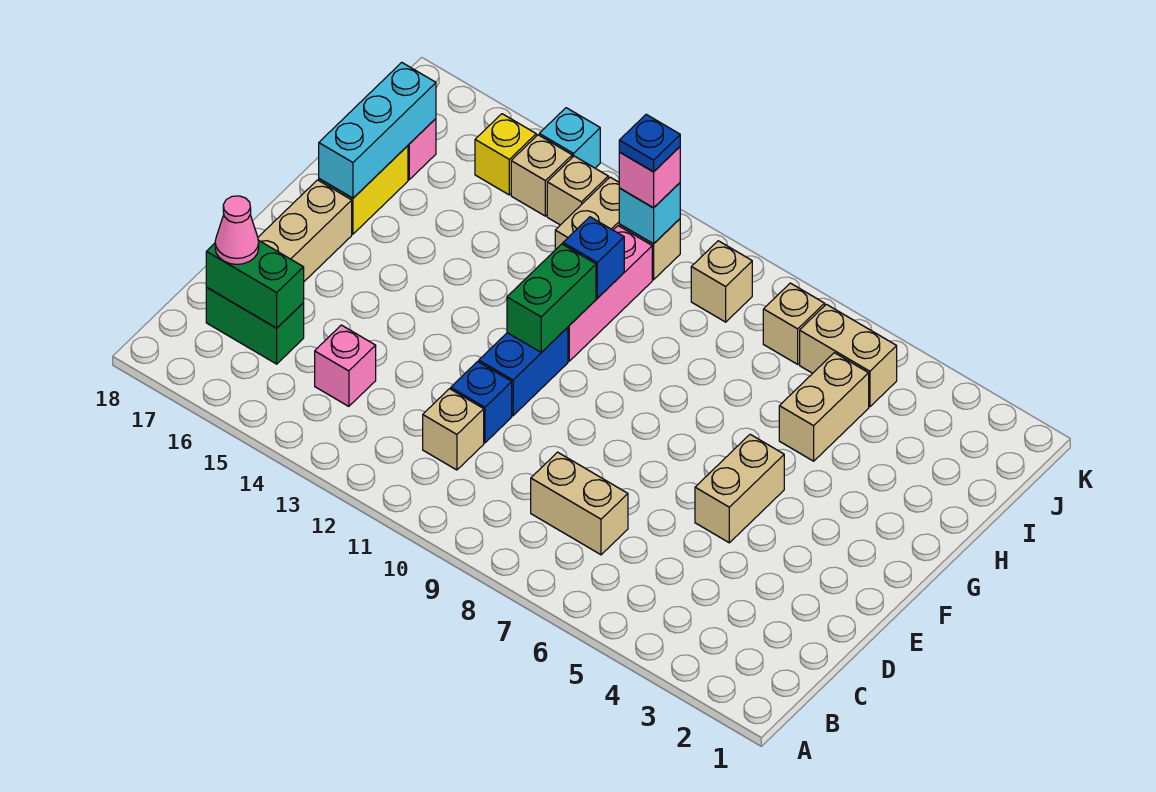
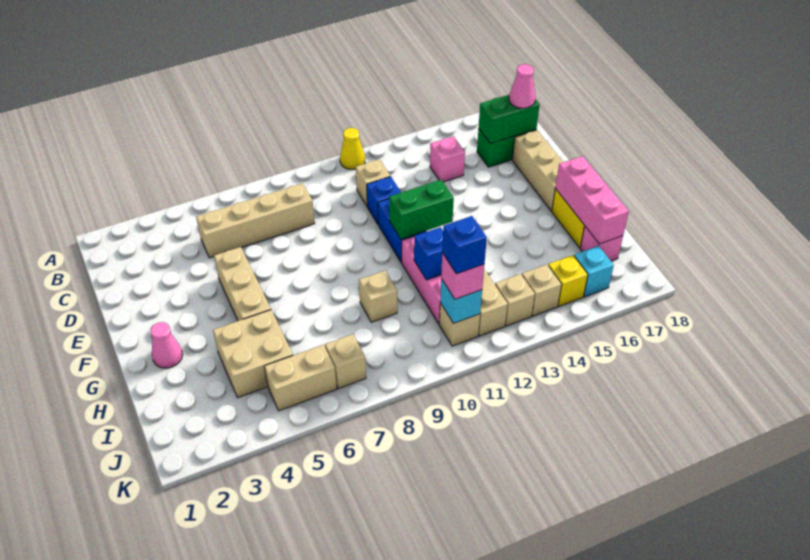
none -> yellow 1x1 cone [340,128,365,169]
tan 1x2 brick [531,452,628,555] -> tan 1x4 brick [196,183,315,258]
tan 1x2 brick [695,434,784,543] -> tan 1x3 brick [214,247,271,321]
green 1x2 brick [507,244,596,352] -> green 1x2 brick turned to [389,180,454,239]
none -> pink 1x1 cone [151,322,183,368]
cyan 1x3 brick [319,62,436,198] -> pink 1x3 brick [555,156,629,244]
tan 1x2 brick [779,353,869,461] -> tan 2x2 brick [213,310,293,398]
tan 1x1 brick [691,241,752,322] -> tan 1x1 brick moved to [359,271,397,322]
blue 1x1 plate [619,114,680,172] -> blue 1x1 brick [442,216,487,274]
cyan 1x1 brick [539,108,600,168] -> cyan 1x1 brick moved to [574,246,614,297]

